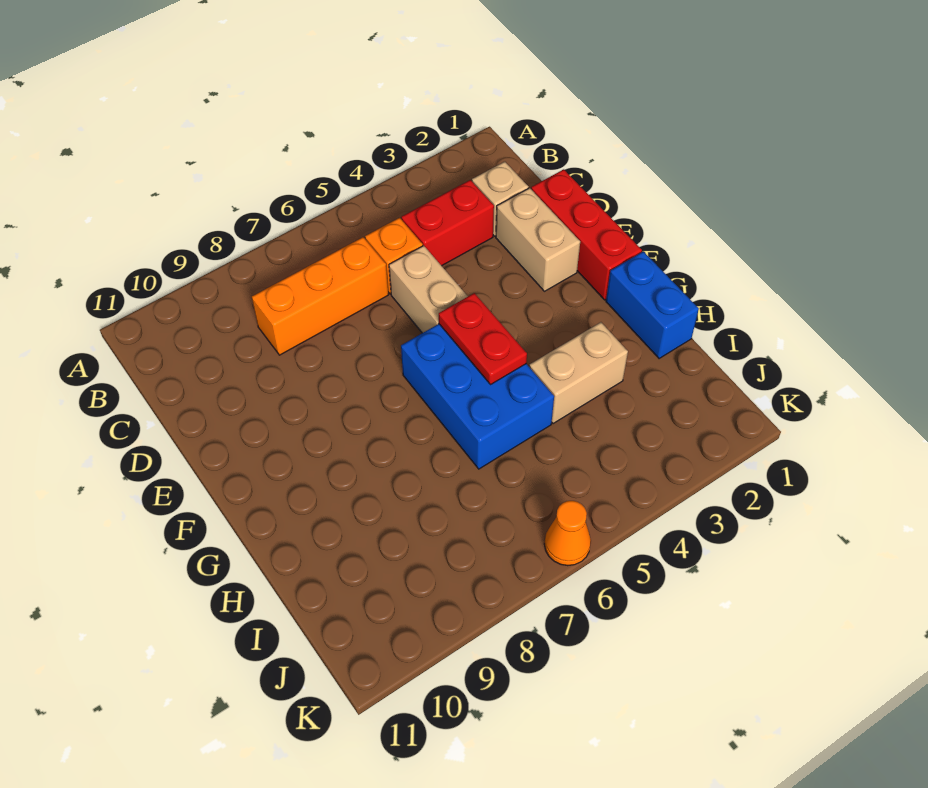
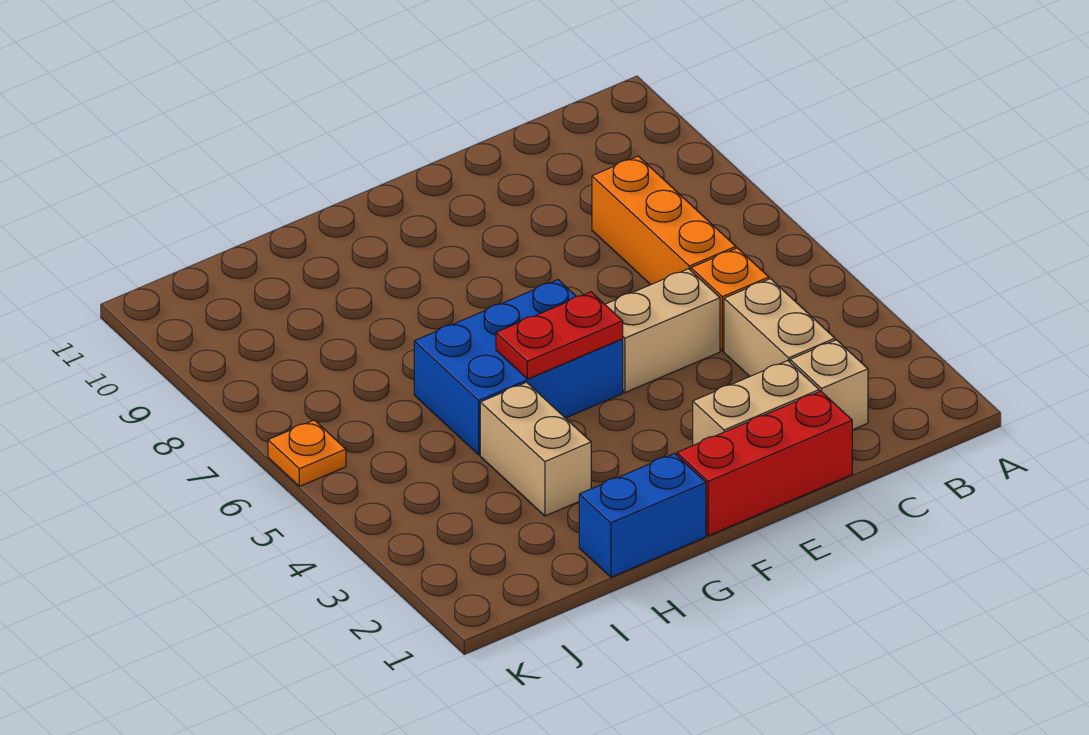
red 1x2 brick [401,180,494,266] -> tan 1x2 brick [724,279,835,376]
orange 1x1 cone [544,501,591,566] -> orange 1x1 plate [268,420,346,486]

